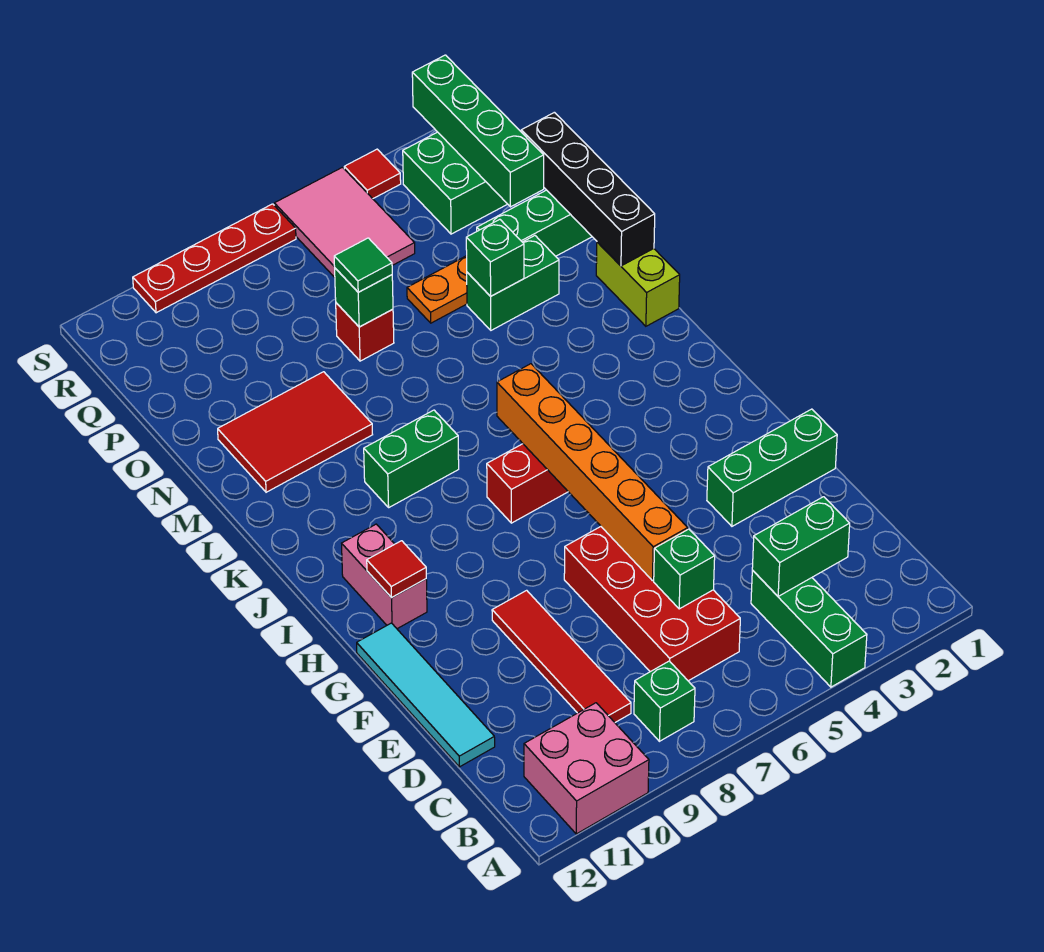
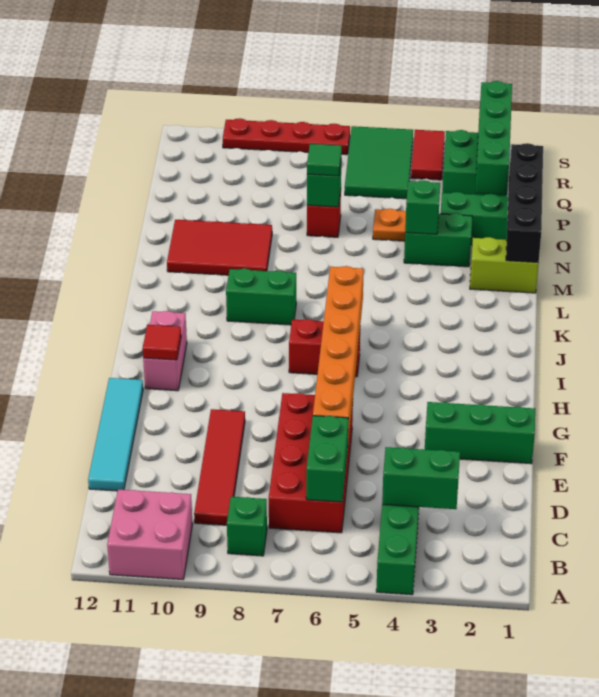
green 1x1 brick [654,529,715,609] -> green 1x2 brick [306,416,348,502]
lime 1x2 brick [596,242,680,326] -> lime 1x2 brick turned to [470,237,539,293]
pink 2x3 tile [274,167,415,277] -> green 2x3 tile [345,126,413,199]
red 1x1 tile [344,149,401,199] -> red 1x2 tile [411,130,445,180]

